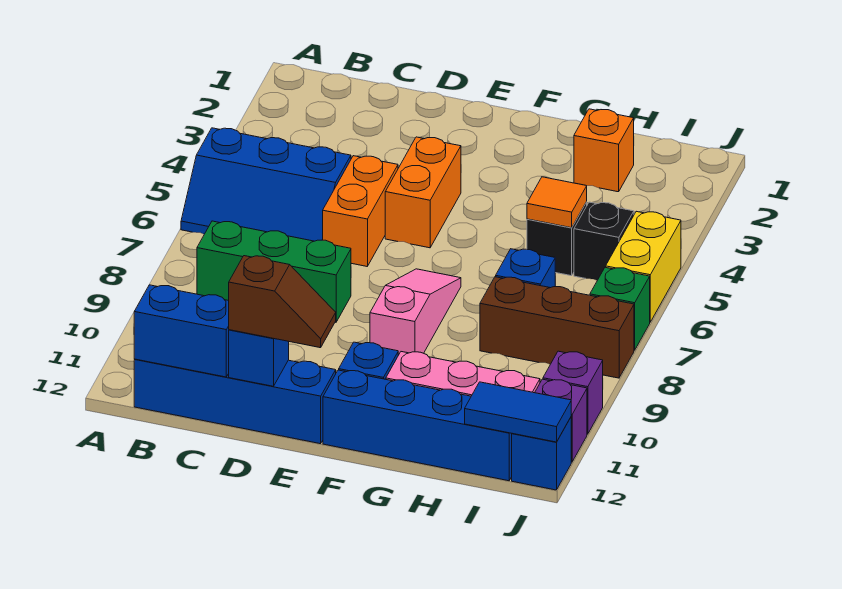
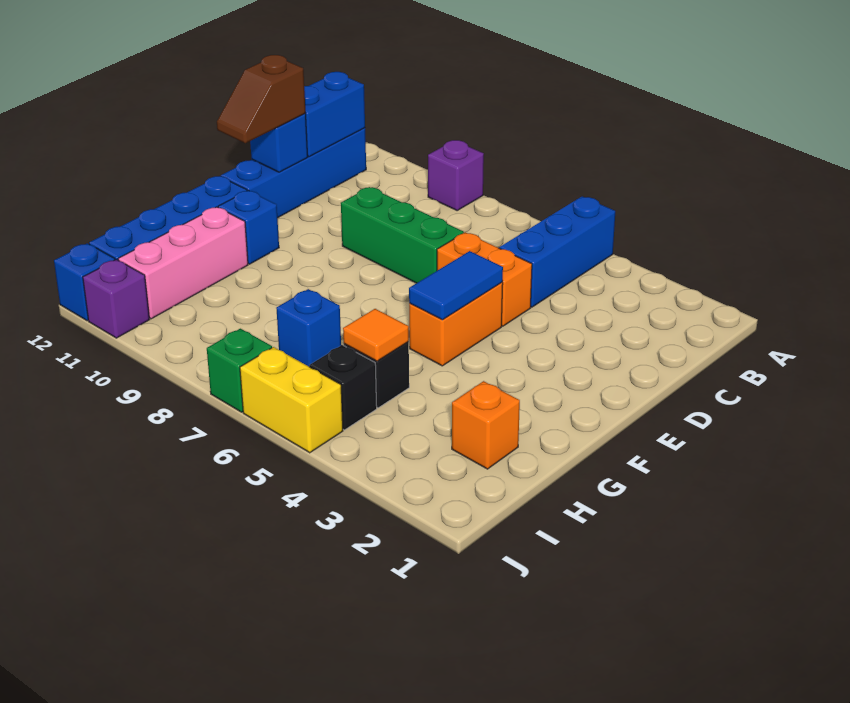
green 1x3 brick [197,221,351,322] -> green 1x3 brick turned to [341,187,464,283]
orange 1x2 brick [385,137,461,248] -> orange 1x2 brick turned to [409,283,503,366]
pink 1x3 slope [370,269,461,355] -> none
brown 1x3 brick [480,277,634,378] -> none
blue 1x2 tile [465,382,571,442] -> blue 1x2 tile moved to [409,251,503,320]
purple 1x1 brick [543,351,603,434] -> purple 1x1 brick moved to [428,140,484,210]

